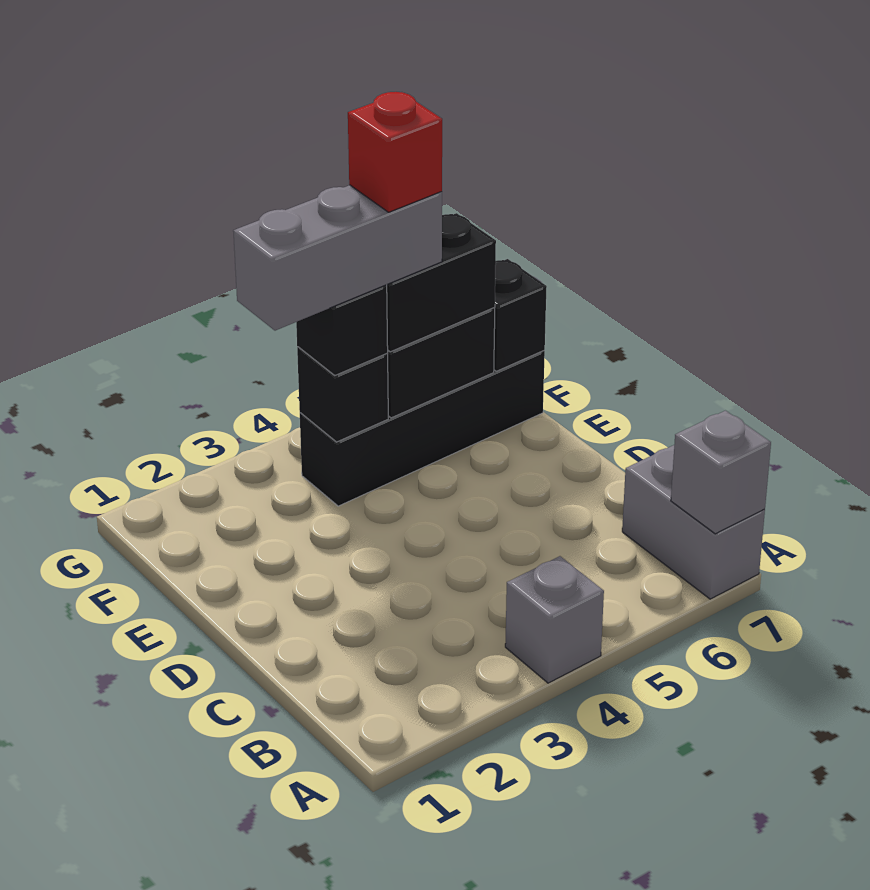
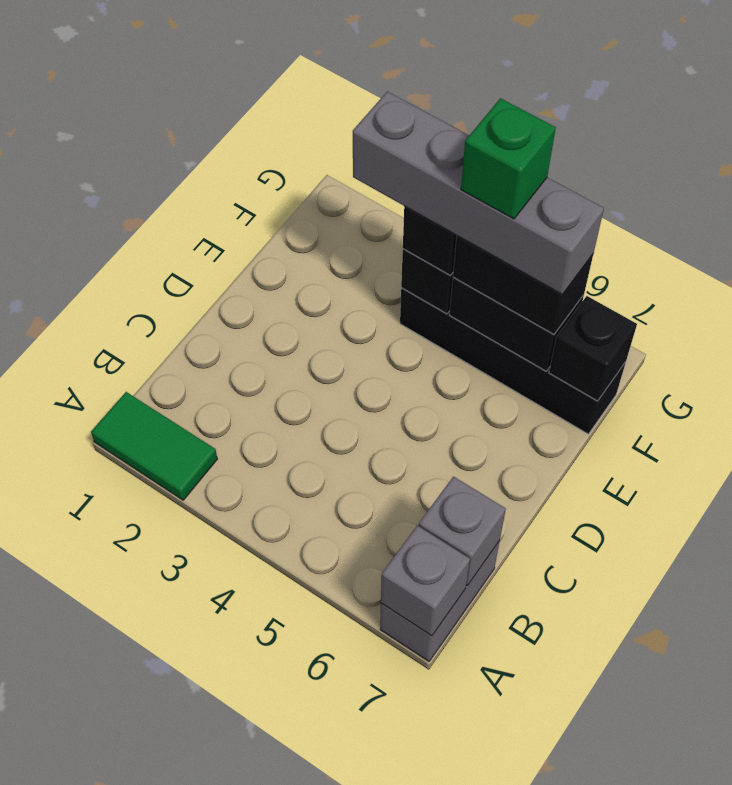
none -> green 1x2 tile [91,392,217,500]
grey 1x1 brick [505,556,604,683] -> grey 1x1 brick moved to [419,477,506,586]
grey 1x3 brick [233,185,442,331] -> grey 1x4 brick [353,92,604,294]
red 1x1 brick [348,92,442,212] -> green 1x1 brick [461,98,556,219]

